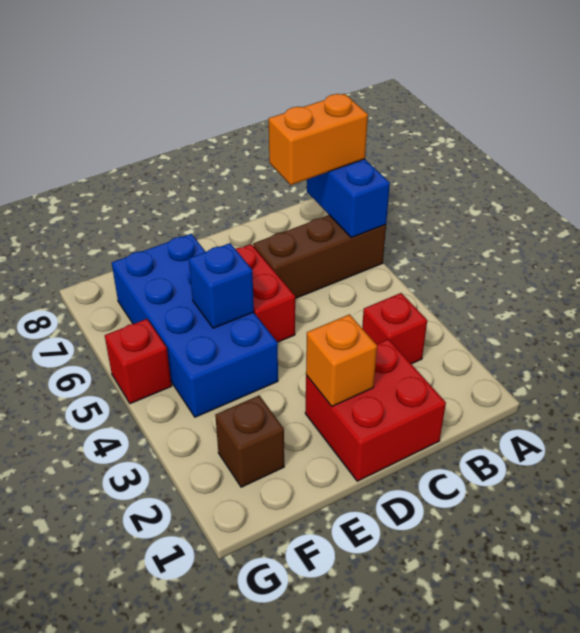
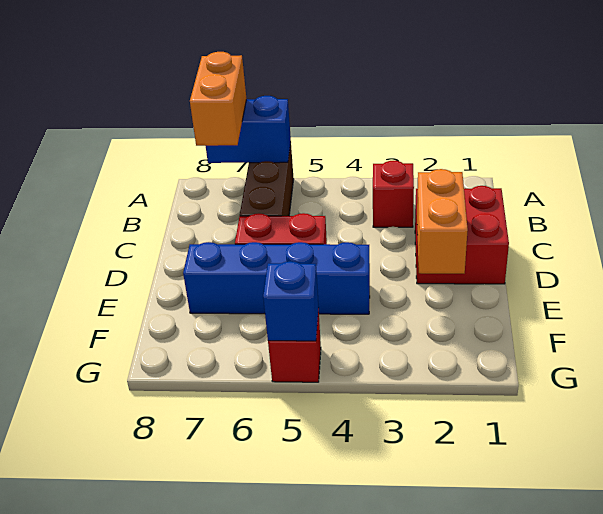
orange 1x1 brick [306,314,377,406] -> orange 1x2 brick [417,169,468,274]
blue 2x4 brick [112,234,278,417] -> blue 1x4 brick [183,242,370,314]
blue 1x1 brick [189,243,254,328] -> blue 1x1 brick moved to [263,261,319,341]
brown 1x1 brick [215,396,284,487] -> none

